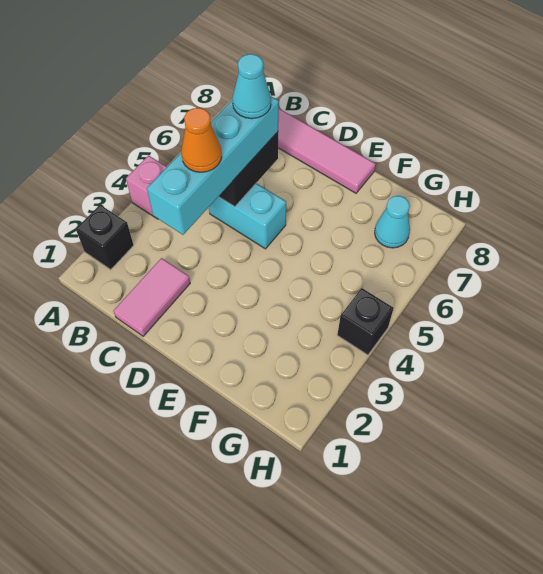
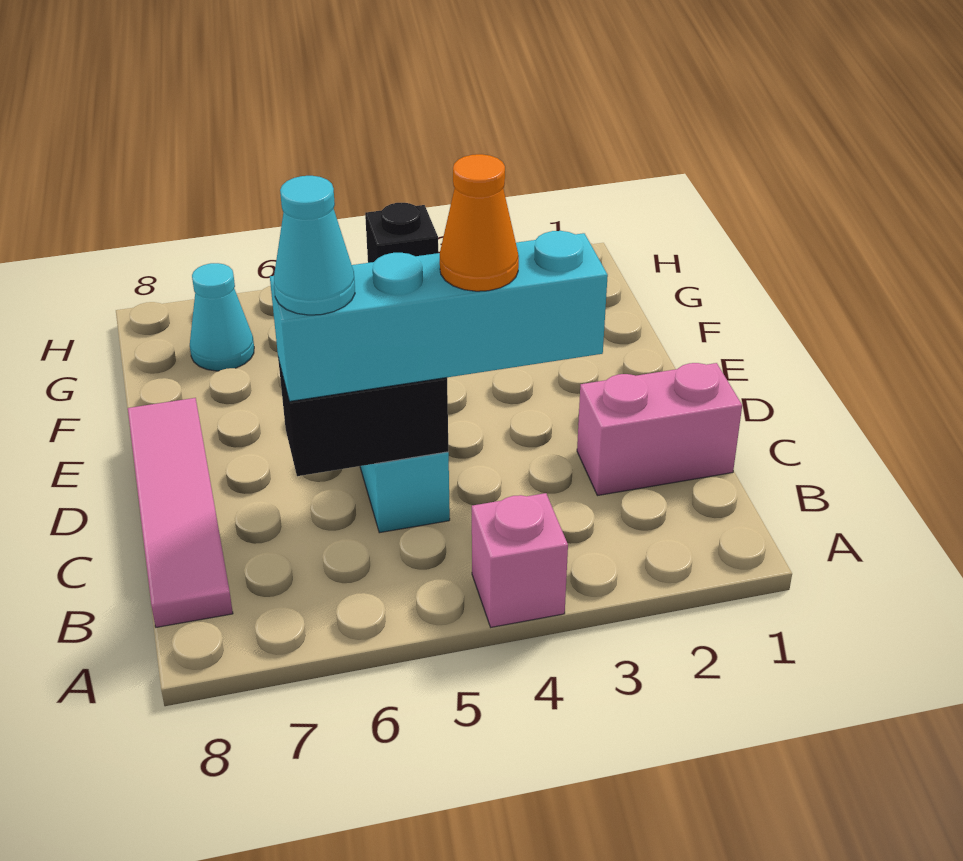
black 1x1 brick [76,205,134,270] -> none
pink 1x2 tile [113,258,190,336] -> pink 1x2 brick [577,363,742,496]

